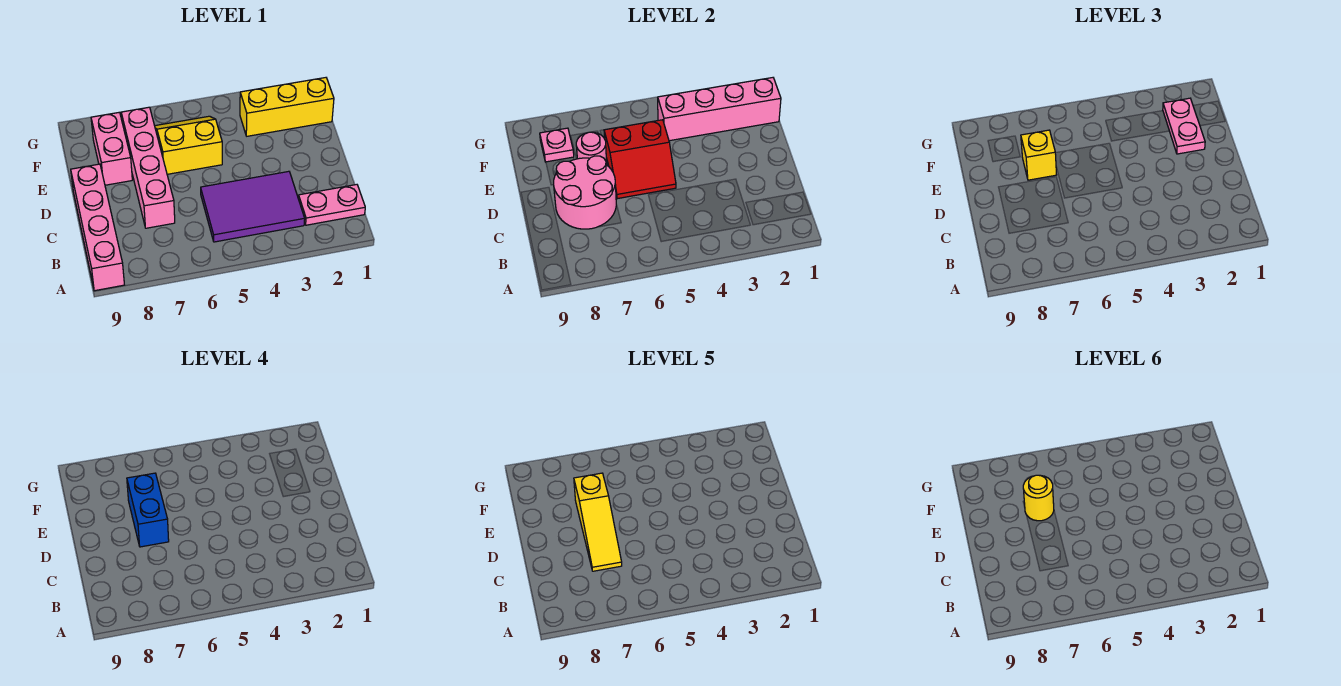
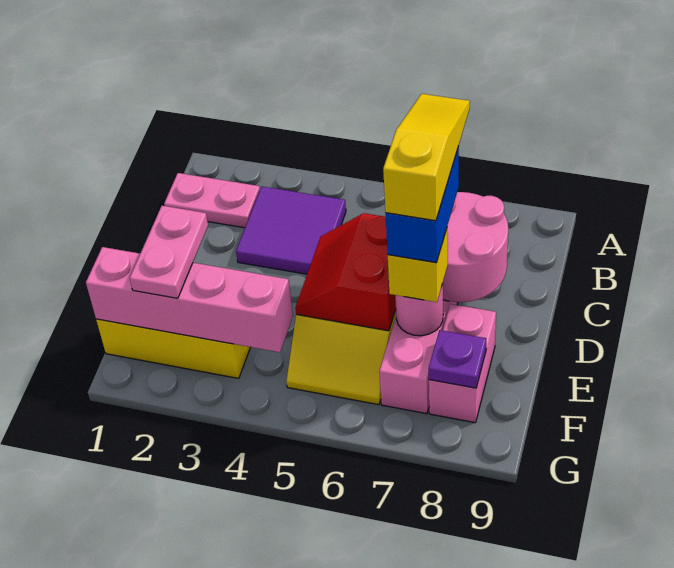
pink 1x4 brick [71,164,124,291] -> none
purple 2x3 tile [201,171,305,242] -> purple 2x2 tile [236,186,346,274]
red 2x2 slope [604,120,676,199] -> red 2x2 slope turned to [295,213,396,331]
yellow 1x1 round brick [1023,475,1054,521] -> none
pink 1x1 plate [540,128,574,162] -> purple 1x1 plate [429,330,486,388]

